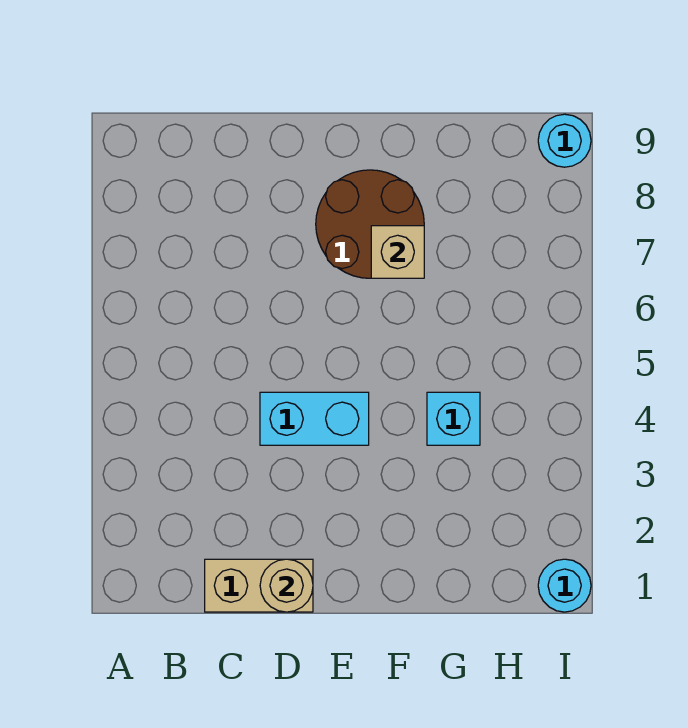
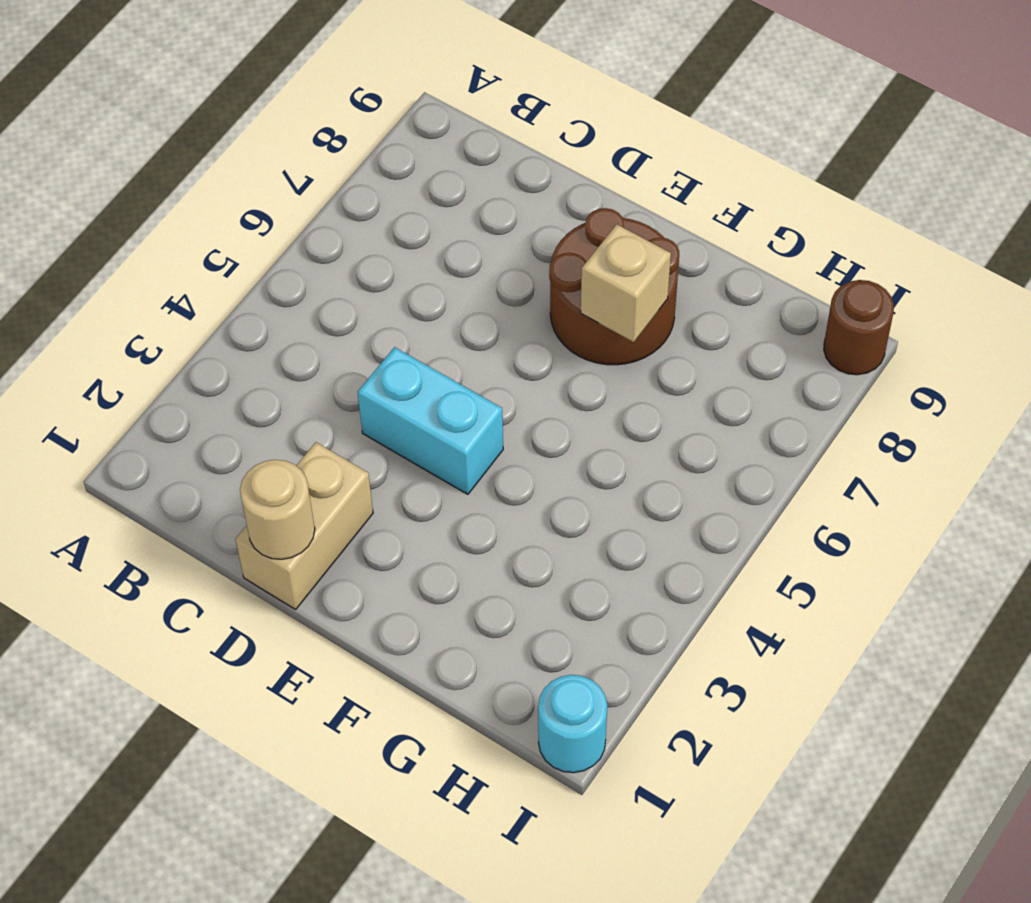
tan 1x2 brick [205,559,313,612] -> tan 1x2 brick turned to [235,442,373,609]
cyan 1x1 brick [427,392,480,445] -> none
cyan 1x1 round brick [538,114,591,167] -> brown 1x1 round brick [824,280,894,375]

